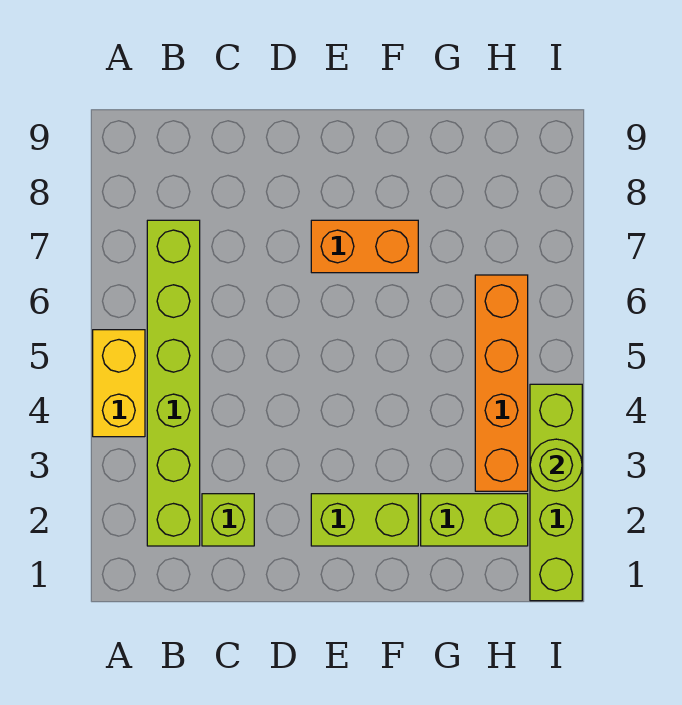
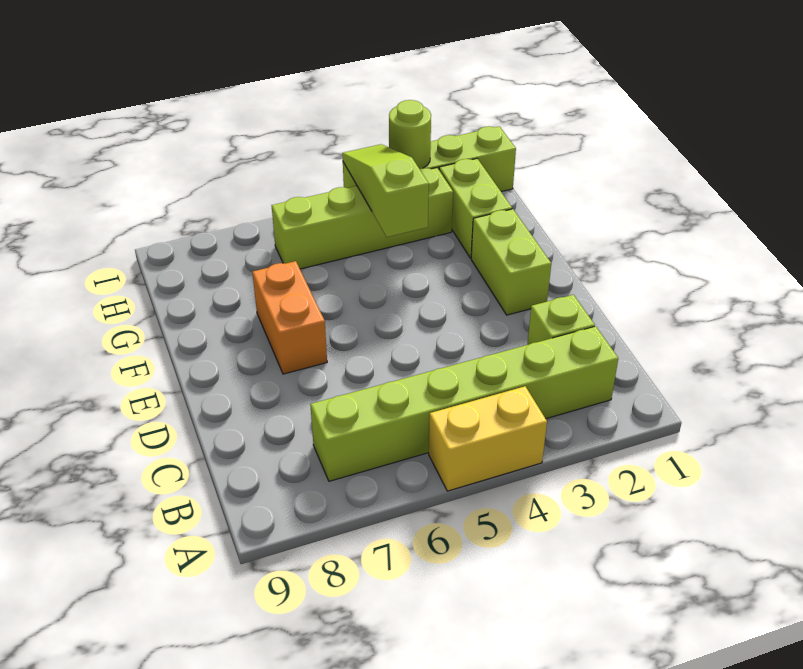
none -> lime 1x3 slope [342,144,429,237]
orange 1x4 brick [475,275,528,491] -> lime 1x4 brick [271,168,453,269]

